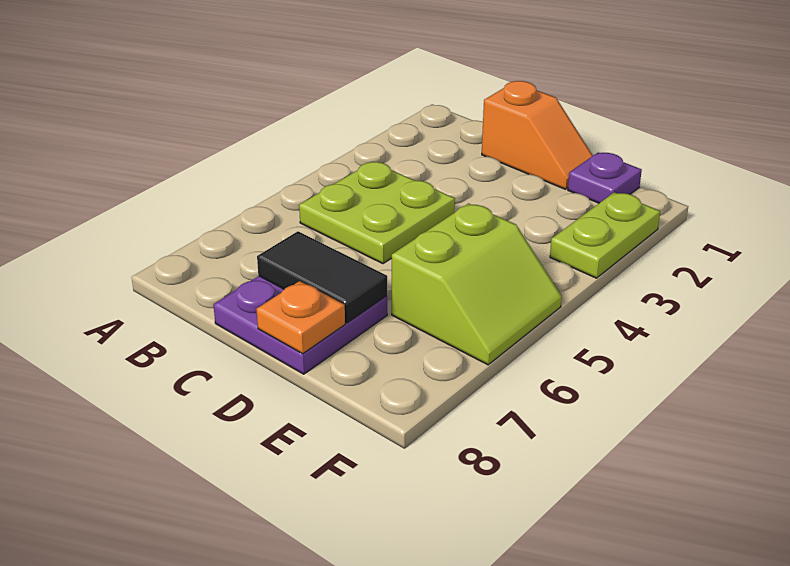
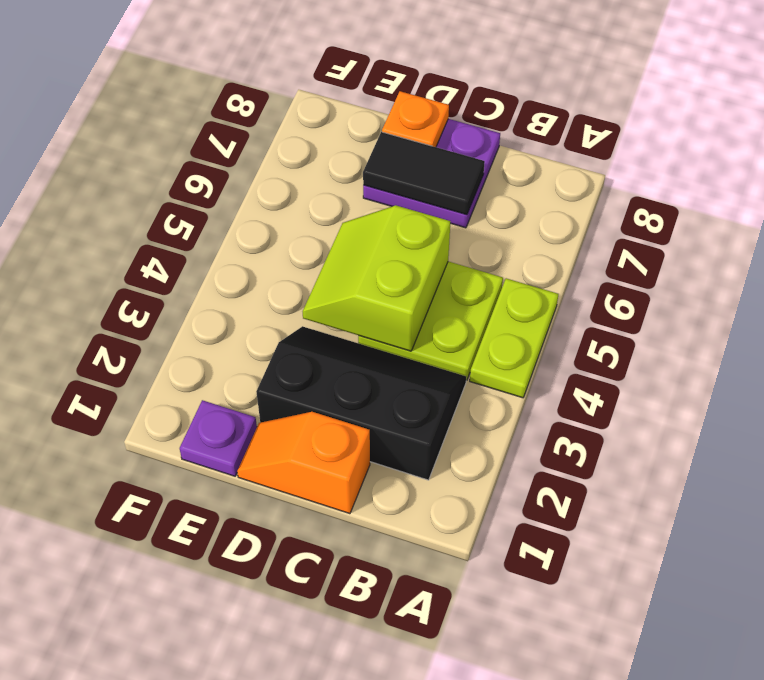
none -> black 2x3 slope [256,326,466,480]
lime 2x2 slope [392,204,562,365] -> lime 2x2 slope moved to [303,205,450,351]
lime 1x2 plate [550,192,660,278] -> lime 1x2 plate moved to [470,278,558,398]

